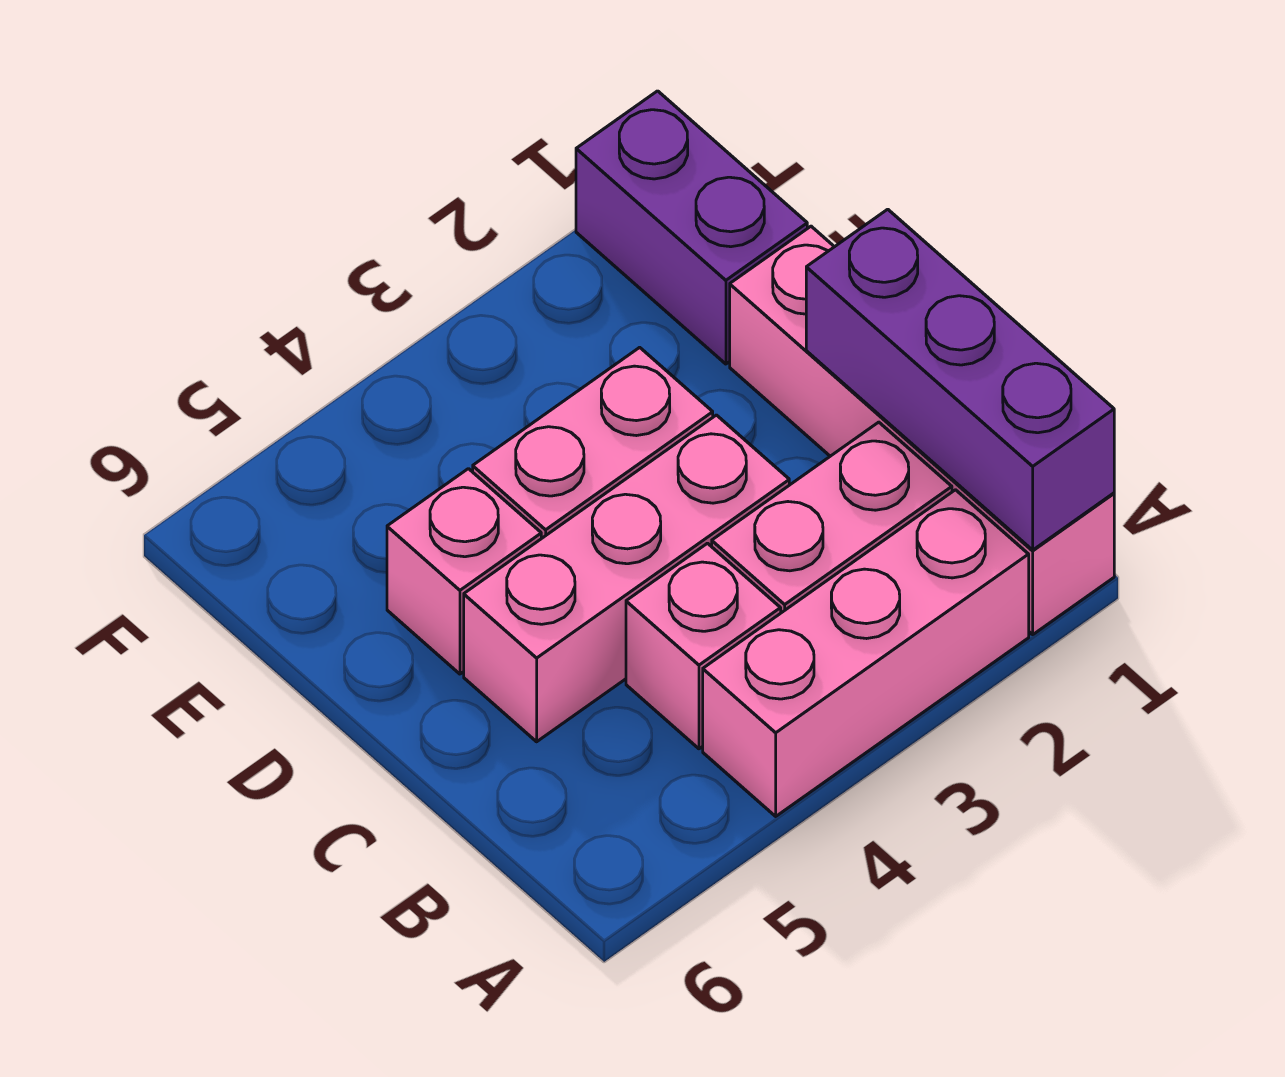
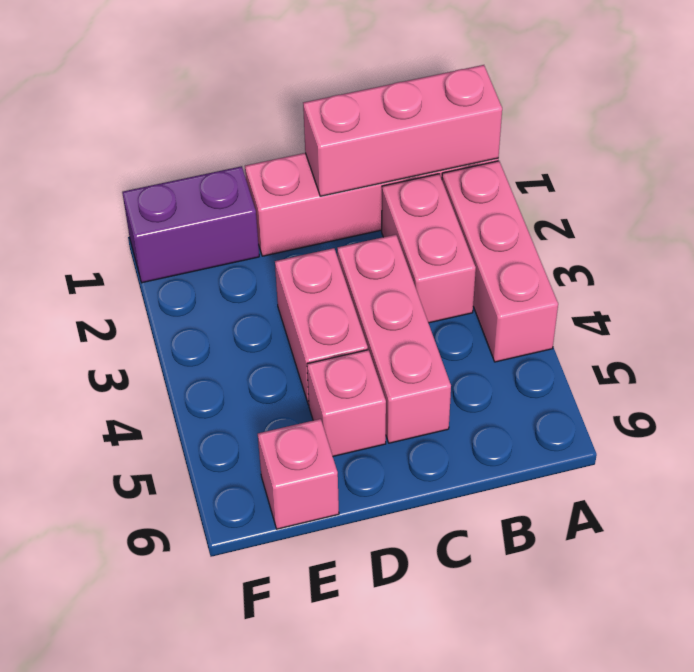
purple 1x3 brick [806,209,1114,550] -> pink 1x3 brick [303,65,502,196]
pink 1x1 brick [626,543,781,749] -> pink 1x1 brick moved to [258,419,339,529]

